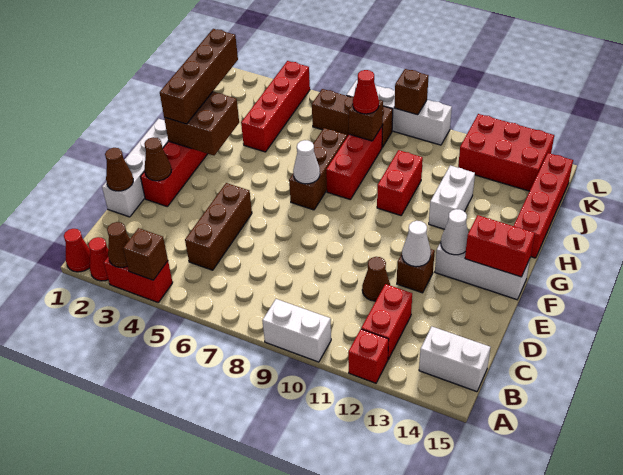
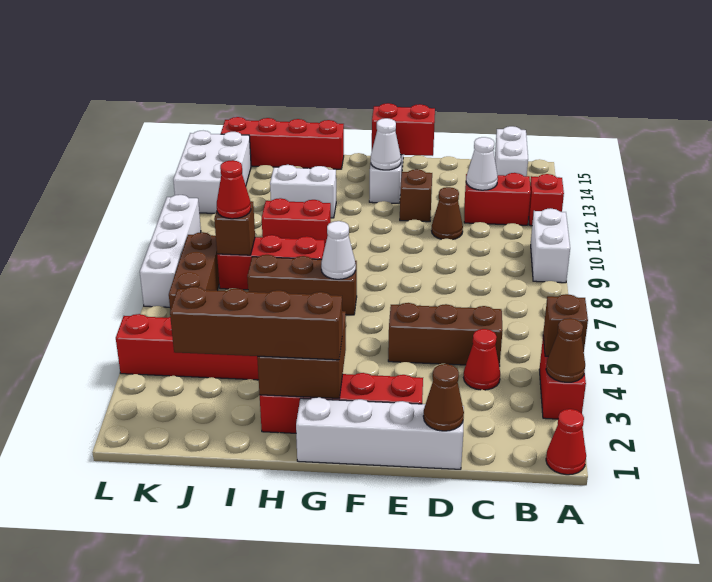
red 1x1 cone [88,237,108,281] -> red 1x1 cone moved to [464,329,500,390]
brown 1x1 cone [144,137,171,181] -> none
white 1x1 cone [402,221,431,267] -> white 1x1 cone moved to [466,137,498,190]
red 1x2 brick [465,215,535,277] -> red 1x2 brick turned to [372,103,435,156]
red 2x3 brick [458,114,554,191] -> white 2x3 brick [173,131,251,213]
brown 1x1 brick [394,69,429,115] -> none

